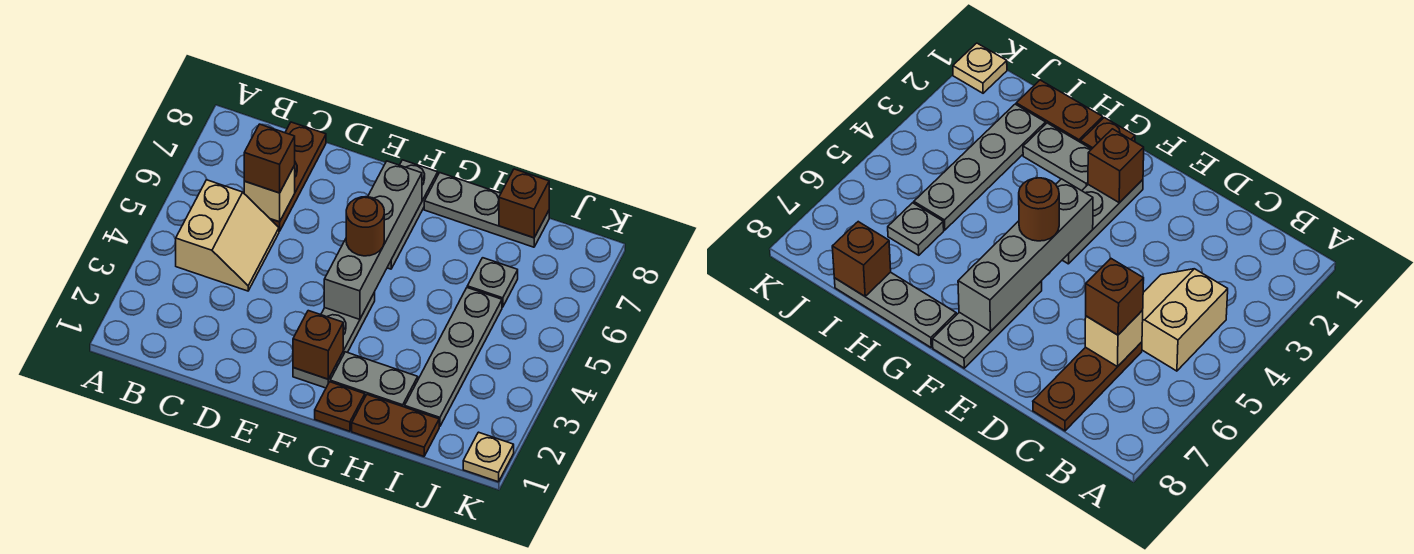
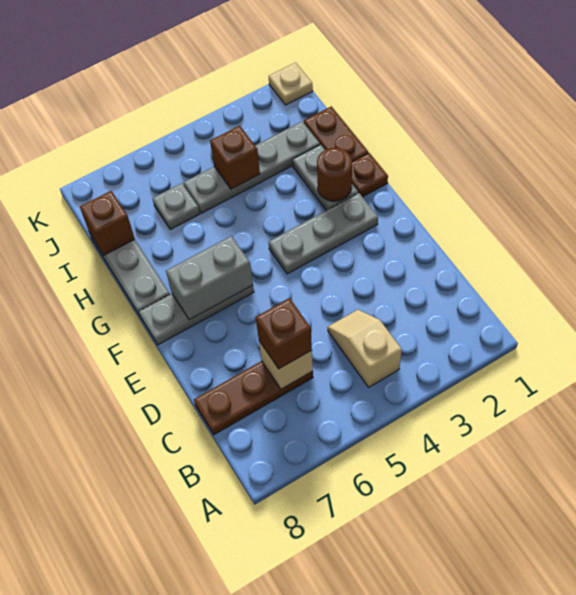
tan 2x2 slope [176,180,279,291] -> tan 1x2 slope [328,310,402,387]
brown 1x1 brick [293,311,343,379] -> brown 1x1 brick moved to [210,126,260,189]
grey 1x4 brick [324,161,422,319] -> grey 1x2 brick [166,236,253,320]
brown 1x1 round brick [346,197,384,256] -> brown 1x1 round brick moved to [317,148,352,201]

